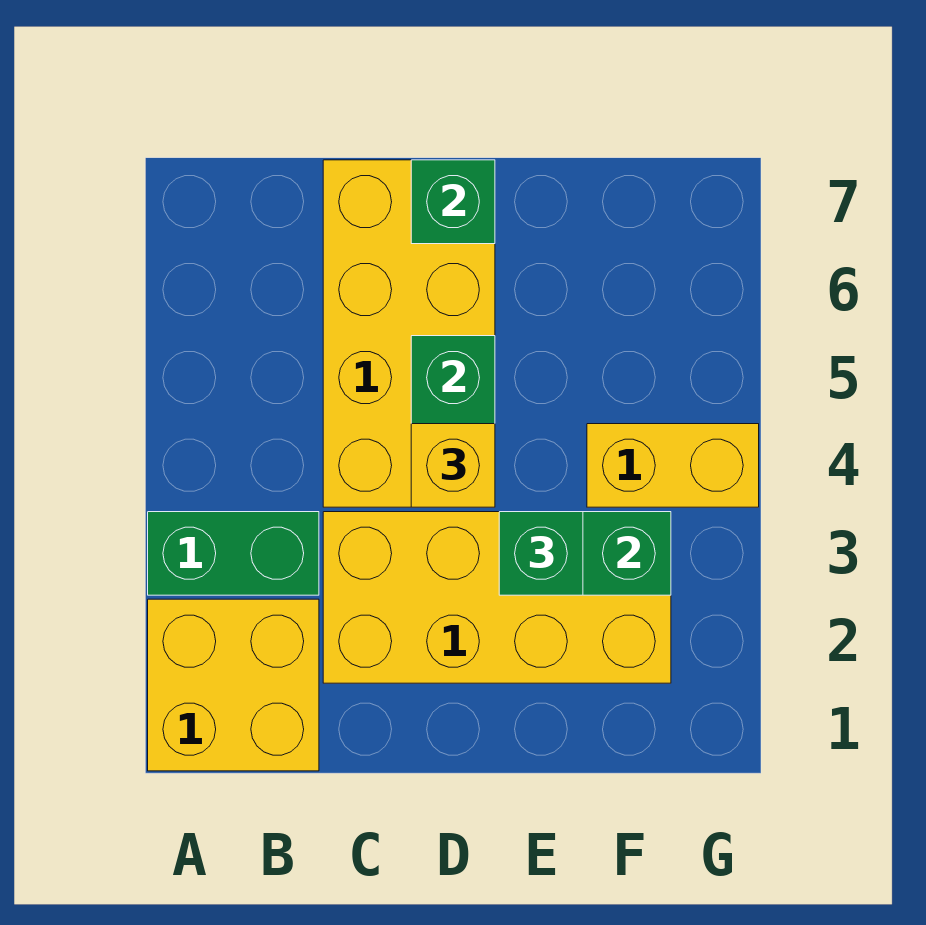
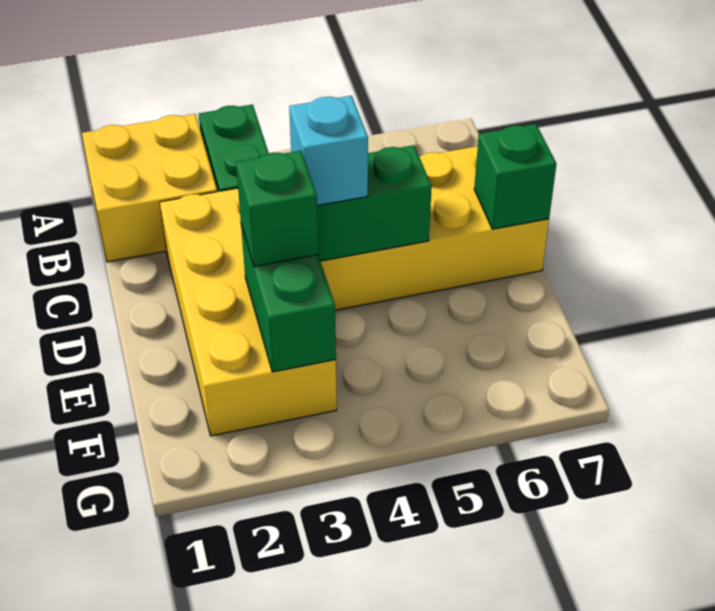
yellow 1x1 brick [411,424,495,507] -> cyan 1x1 brick [289,96,368,206]
yellow 1x2 brick [587,424,759,507] -> none

